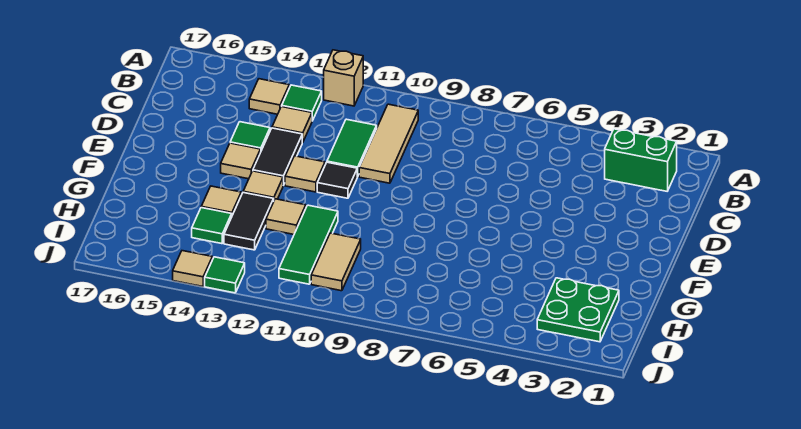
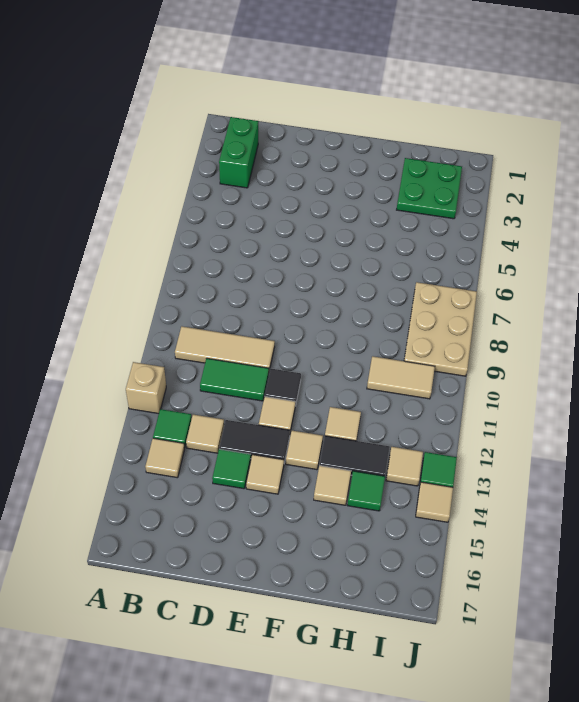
green 1x3 tile [279,205,338,284] -> none
none -> tan 2x3 plate [404,282,477,376]
none -> tan 1x1 tile [386,447,423,486]

